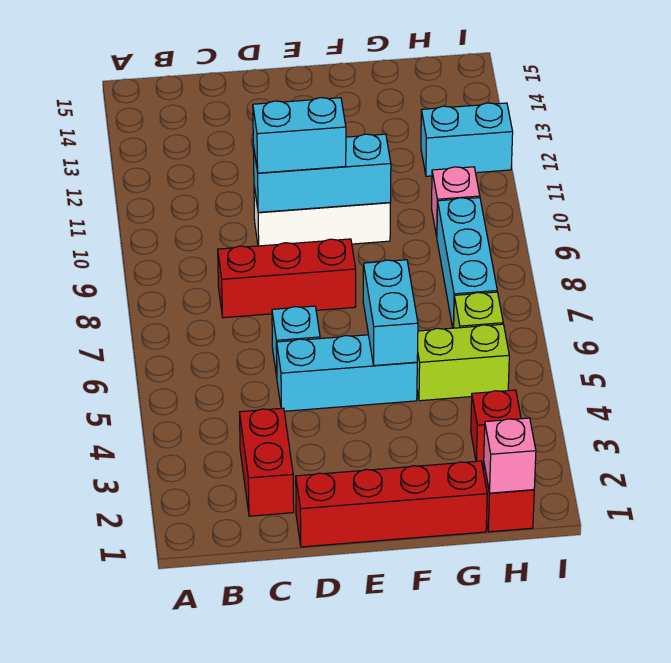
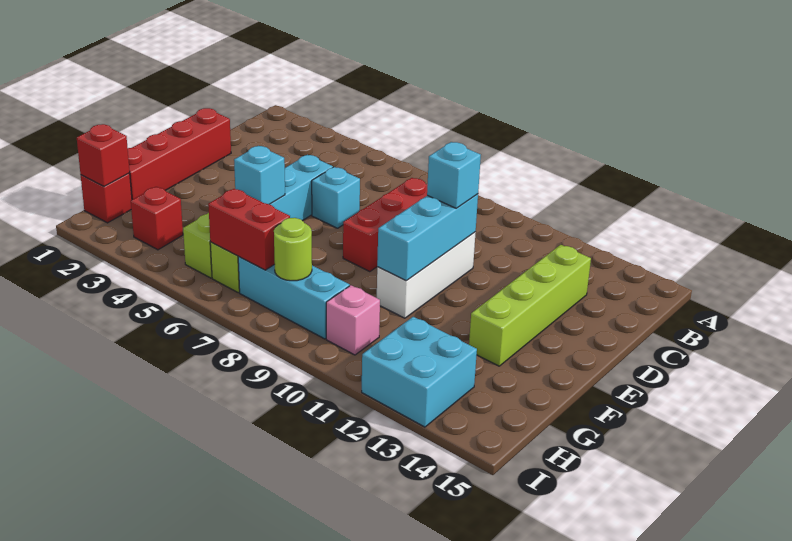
red 1x2 brick [240,408,294,516] -> red 1x2 brick moved to [208,189,290,270]
none -> lime 1x4 brick [469,245,591,366]
cyan 1x2 brick [253,98,346,173] -> cyan 1x1 brick [427,142,481,208]
cyan 1x2 brick [363,260,418,366] -> cyan 1x1 brick [234,146,285,204]
pink 1x1 brick [484,418,536,493] -> red 1x1 brick [77,124,130,187]
none -> lime 1x1 round brick [274,218,312,281]
cyan 1x2 brick [421,103,513,176] -> cyan 2x2 brick [362,317,477,427]

